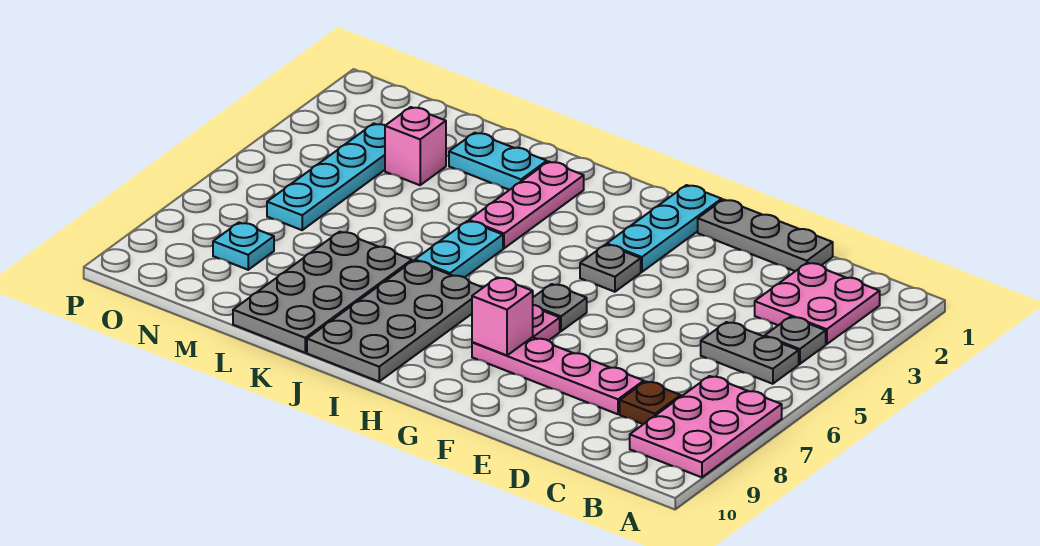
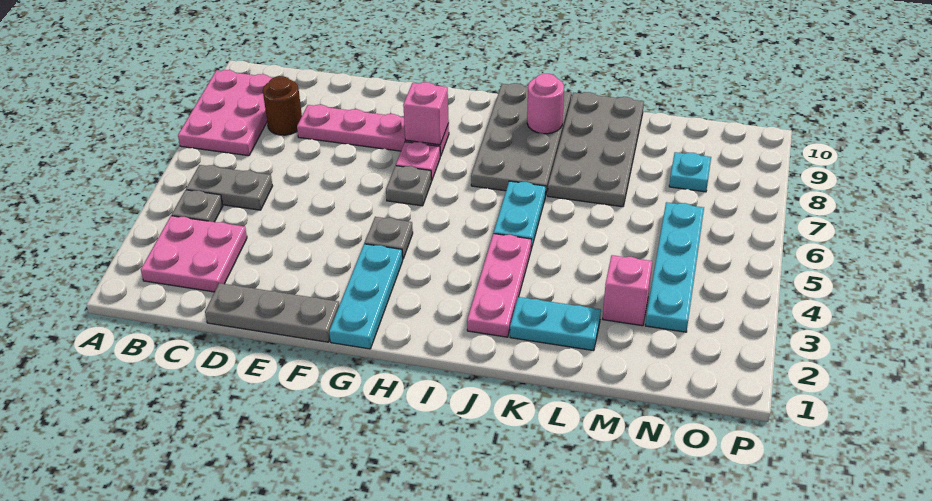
brown 1x1 plate [620,381,681,424] -> brown 1x1 round brick [263,76,302,135]
none -> pink 1x1 round brick [527,74,564,134]

